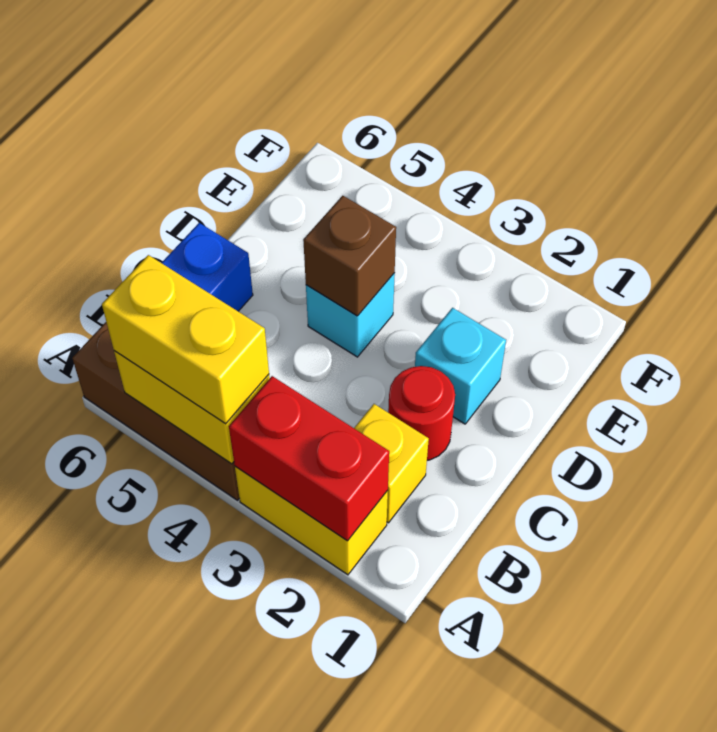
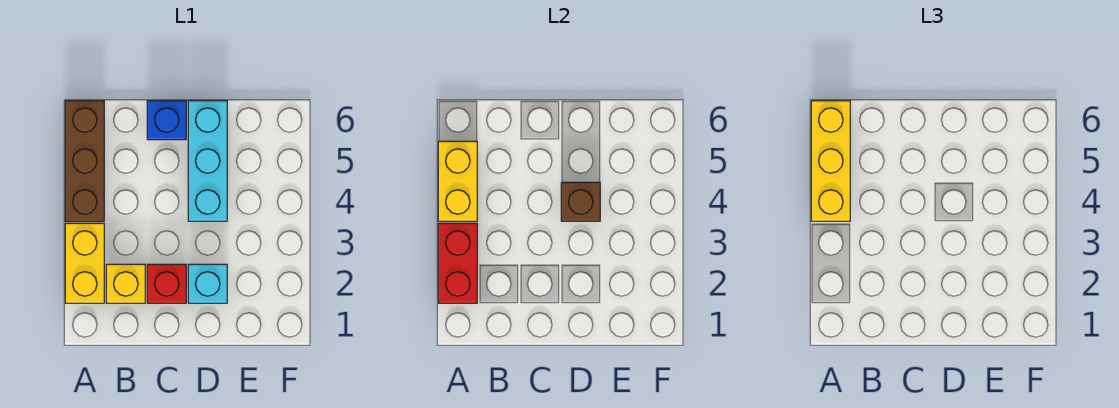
yellow 1x2 brick [102,255,269,424] -> yellow 1x3 brick [811,101,850,221]
red 1x1 round brick [388,366,455,460] -> red 1x1 brick [147,264,186,303]
cyan 1x1 brick [306,273,395,357] -> cyan 1x3 brick [188,101,227,221]

